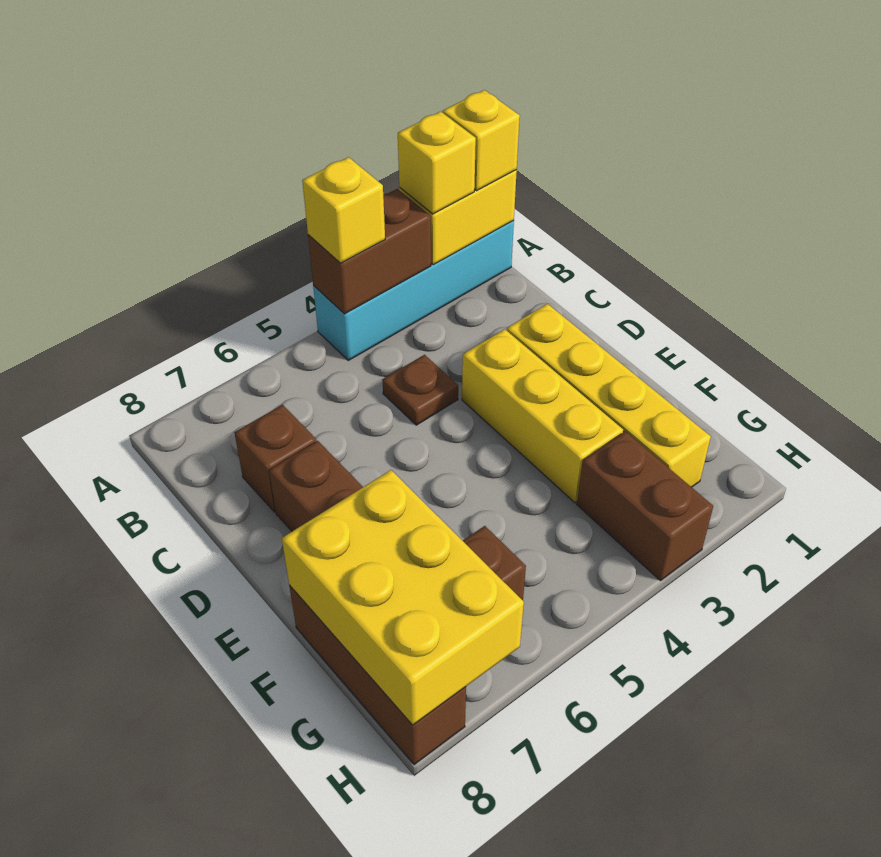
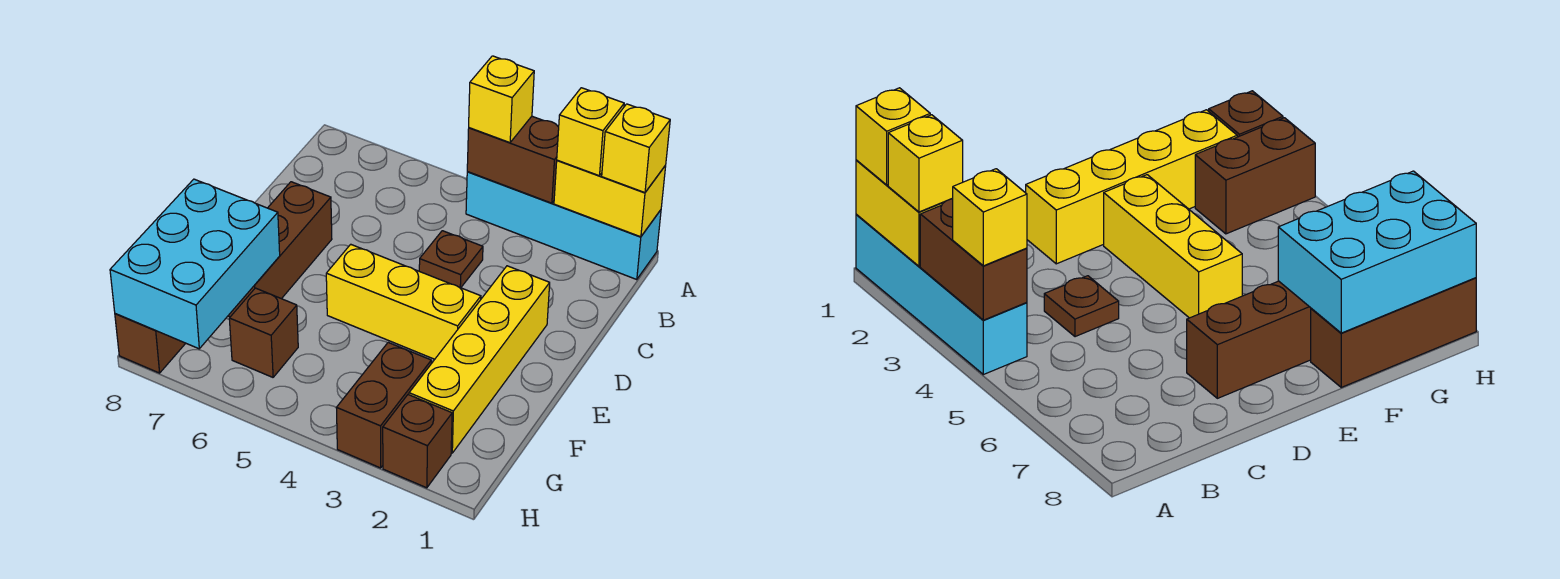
brown 1x1 brick [234,405,316,512] -> brown 1x1 brick moved to [383,395,452,488]
yellow 1x3 brick [462,329,623,503] -> yellow 1x3 brick turned to [326,244,481,359]
yellow 2x3 brick [282,470,524,725] -> cyan 2x3 brick [110,179,280,349]

